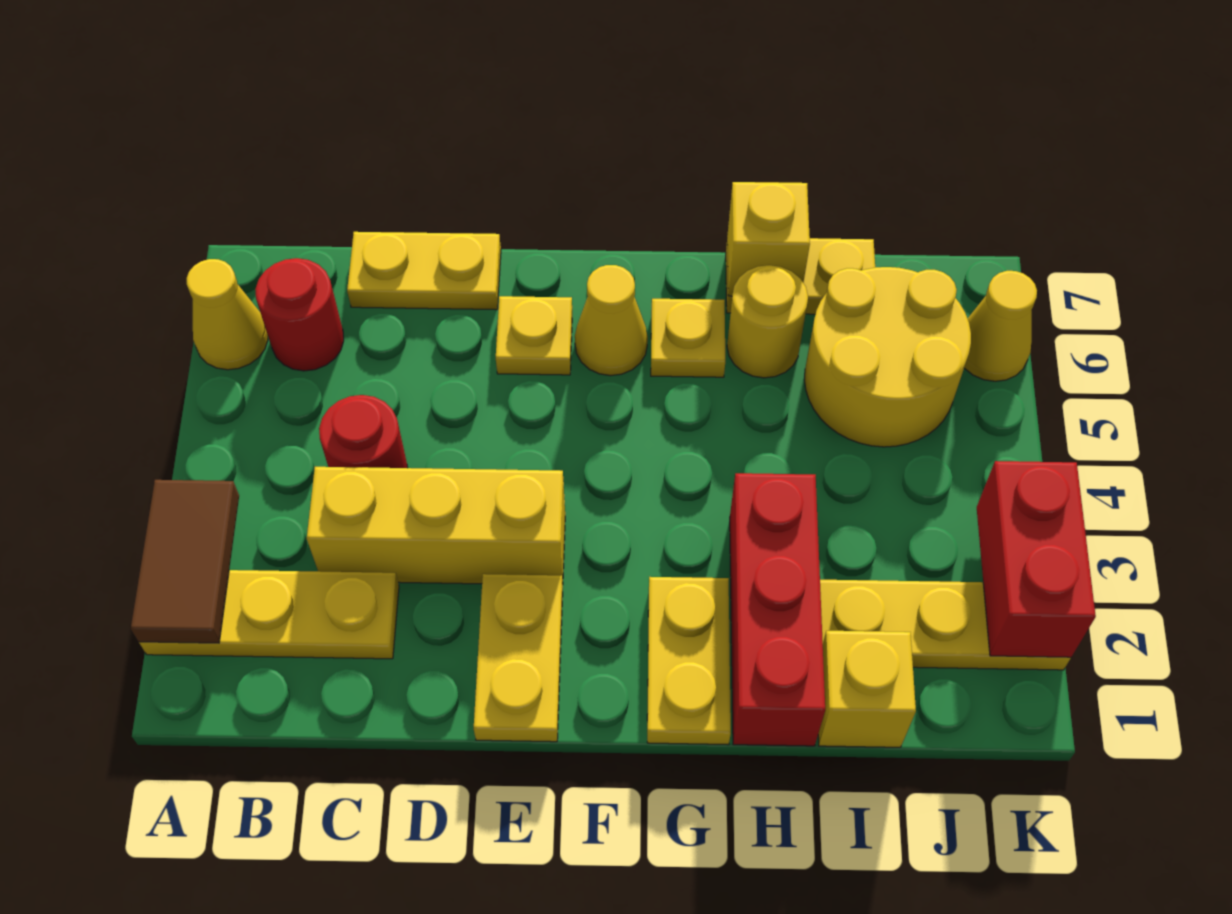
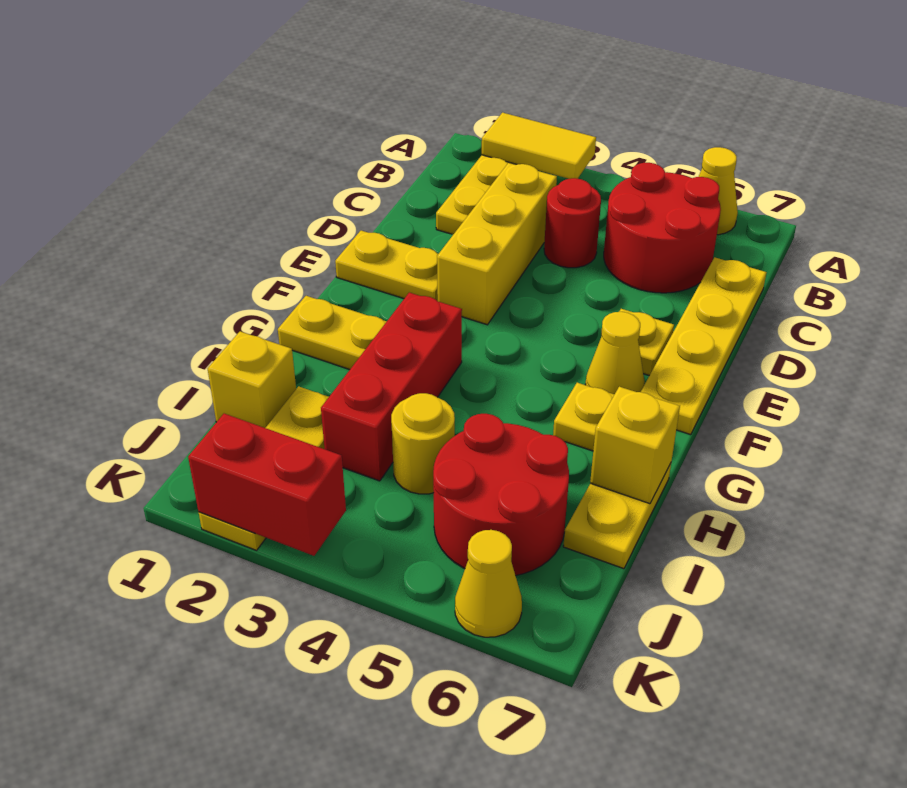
brown 1x2 tile [131,480,239,643] -> yellow 1x2 tile [482,113,596,179]
red 1x1 round brick [255,258,344,371] -> red 2x2 round brick [604,163,721,293]
yellow 1x2 plate [347,232,501,310] -> yellow 1x4 plate [641,257,767,435]
red 1x3 brick [730,473,825,746] -> red 1x3 brick turned to [321,293,462,481]
yellow 1x1 round brick [727,265,808,378] -> yellow 1x1 round brick moved to [391,393,455,494]
yellow 2x2 round brick [804,267,971,447] -> red 2x2 round brick [433,414,569,575]

